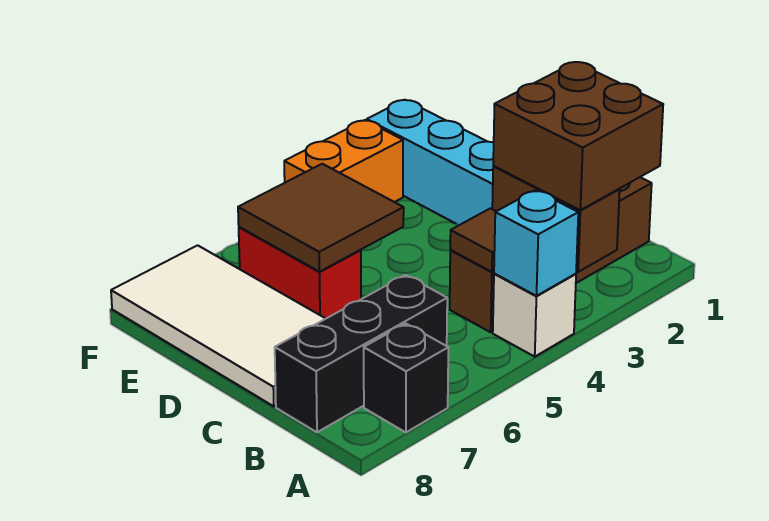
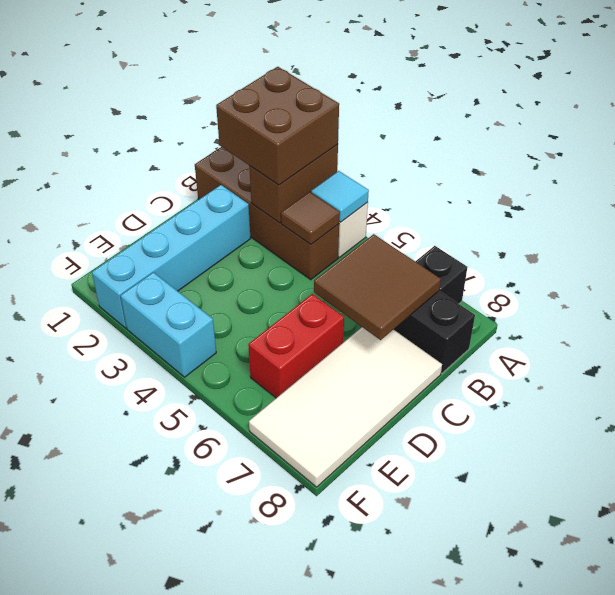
cyan 1x1 brick [494,190,578,296] -> cyan 1x1 tile [311,171,369,222]
brown 2x2 tile [238,164,404,272] -> brown 2x2 tile moved to [314,234,441,340]
orange 1x2 brick [284,120,403,202] -> cyan 1x2 brick [121,272,216,377]

